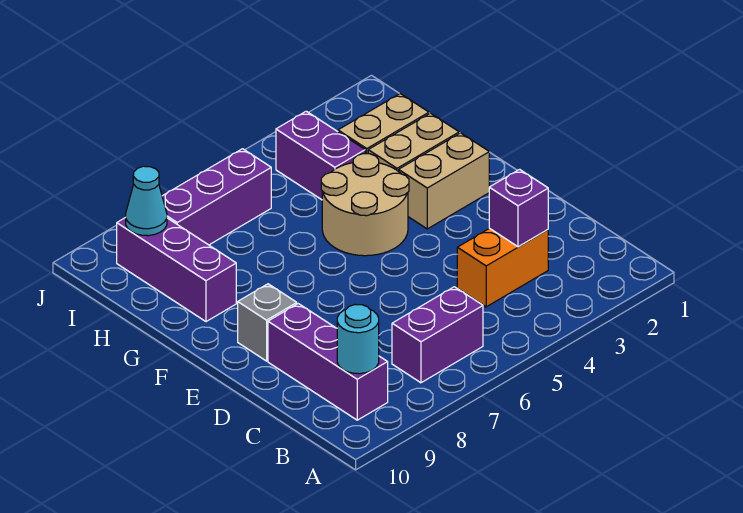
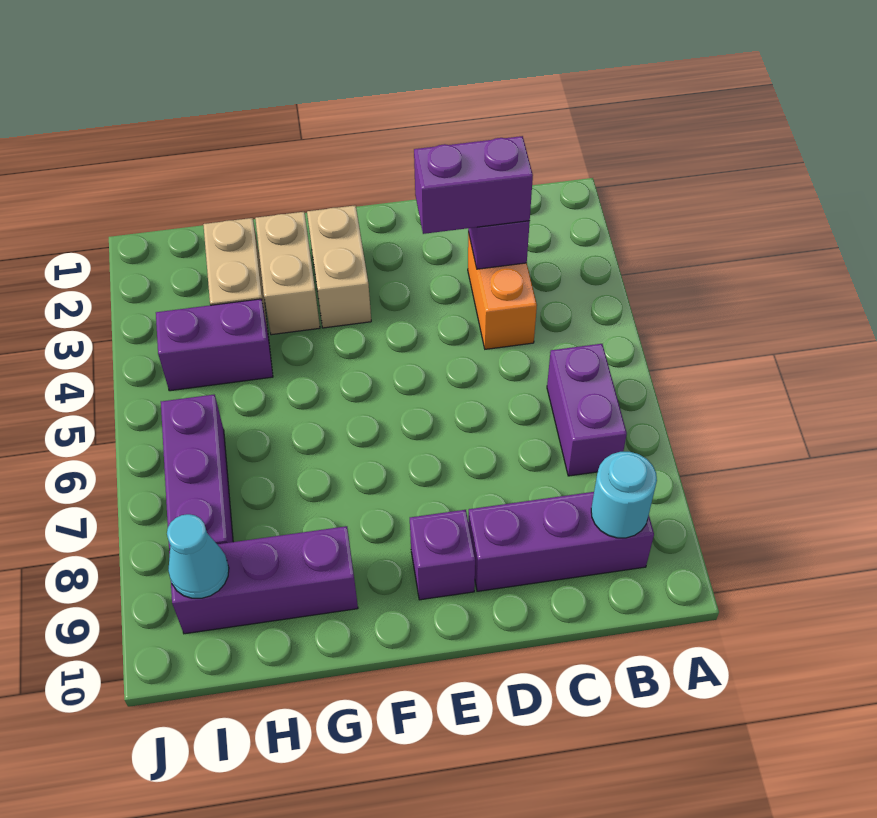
none -> purple 1x2 brick [414,136,533,234]
grey 1x1 brick [238,284,297,361] -> purple 1x1 brick [410,510,475,600]
tan 2x2 round brick [321,154,409,256] -> none

